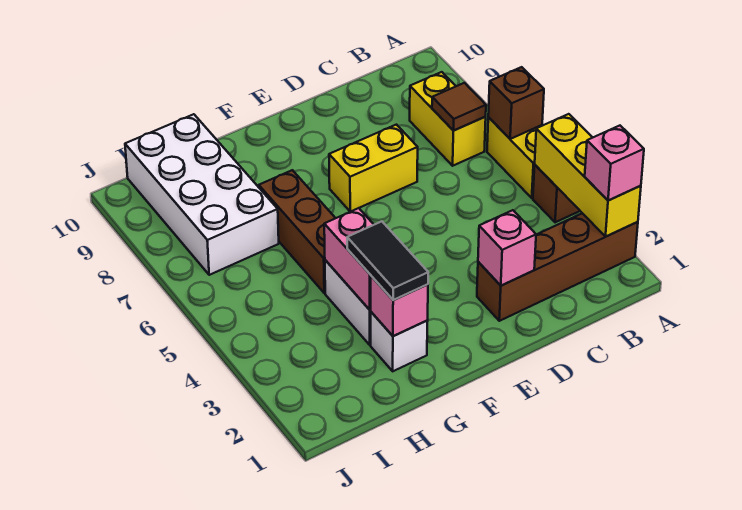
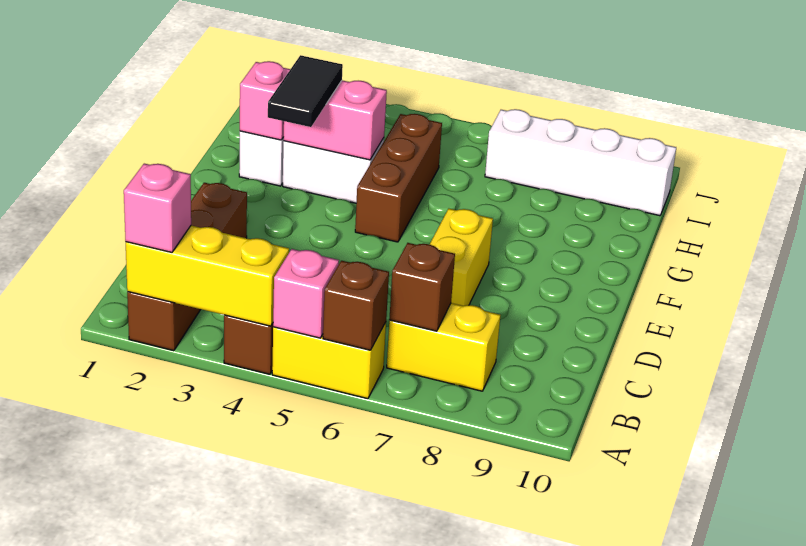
brown 1x1 tile [432,83,486,131] -> brown 1x1 brick [389,243,455,331]
pink 1x1 brick [478,210,536,286] -> pink 1x1 brick moved to [273,249,339,338]
black 1x2 tile [347,221,428,300] -> black 1x2 tile turned to [268,55,343,127]
brown 1x3 brick [259,170,335,293] -> brown 1x3 brick turned to [355,114,442,242]
white 2x4 brick [125,114,279,275] -> white 1x4 brick [485,109,676,216]

